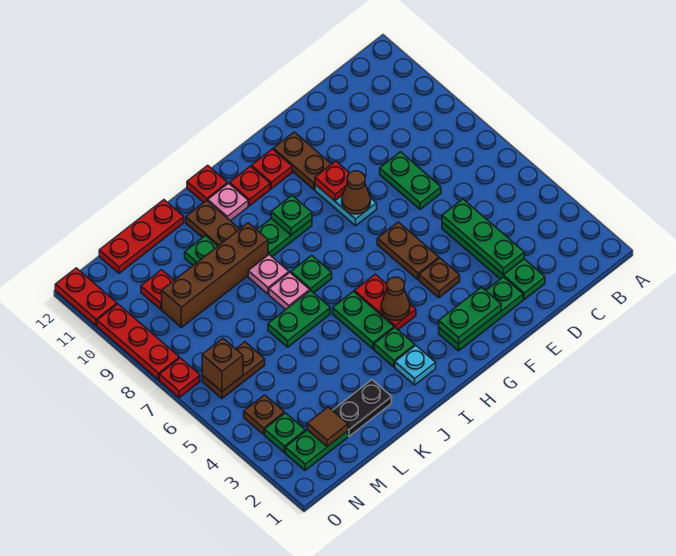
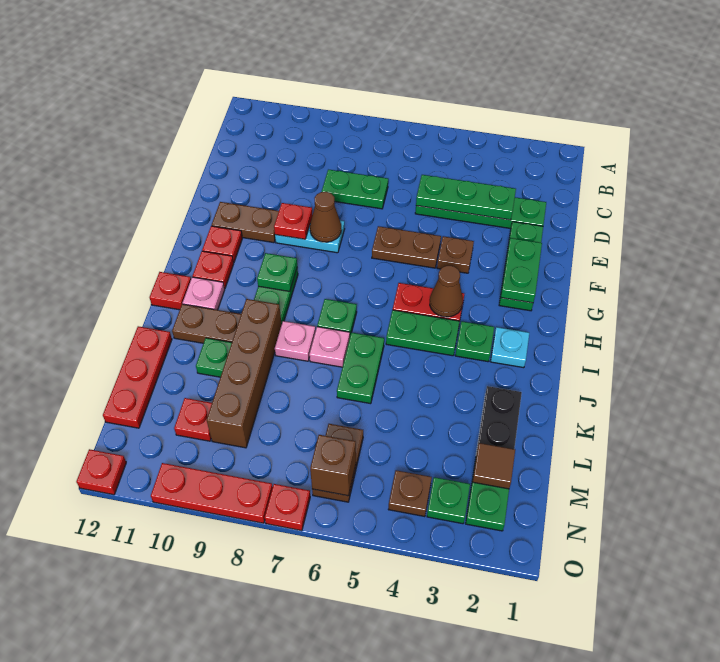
red 1x2 plate [55,268,117,326] -> red 1x1 plate [76,449,126,495]

